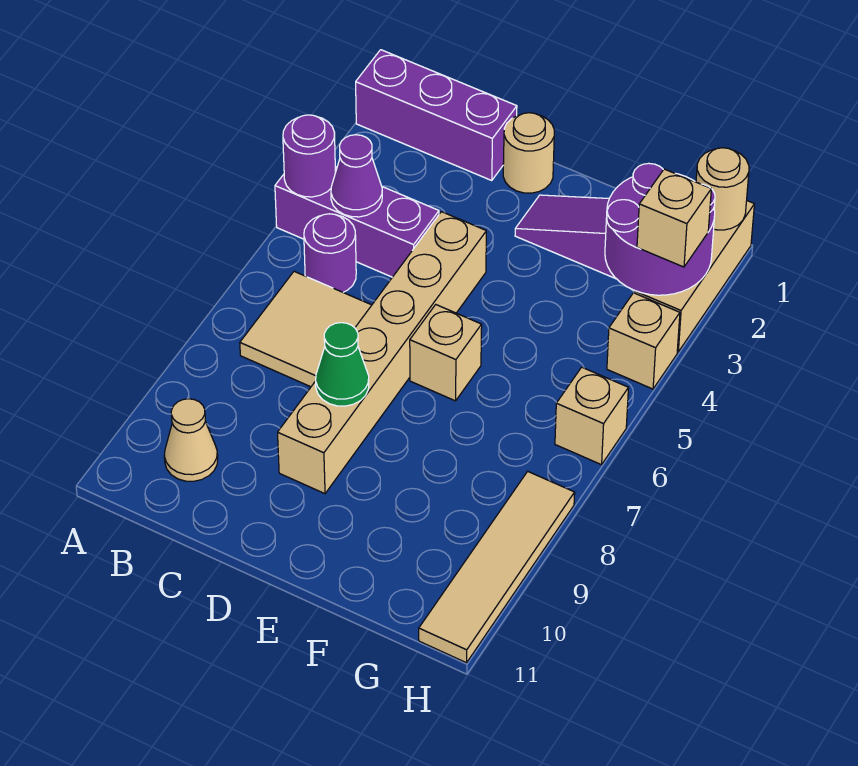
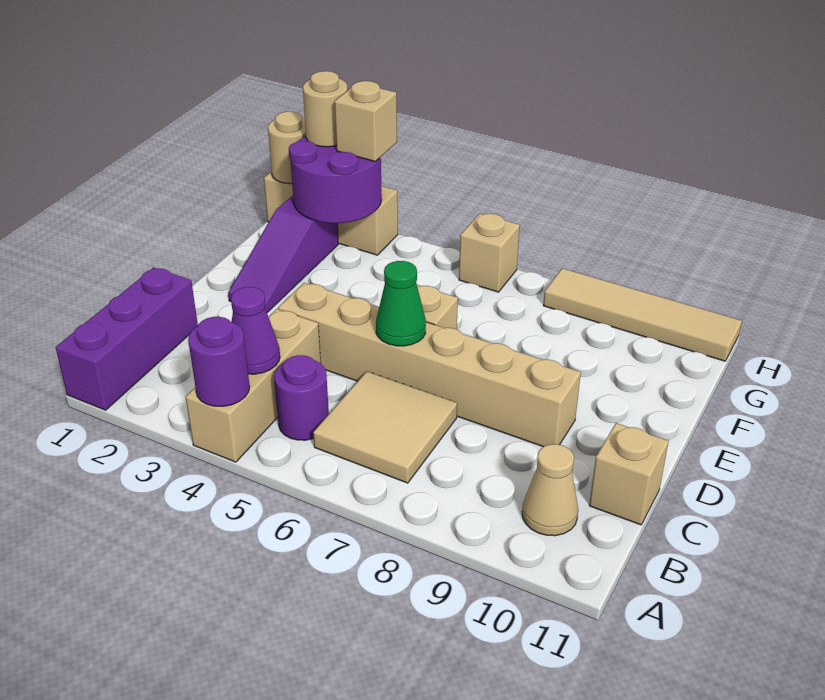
purple 1x3 brick [275,167,439,277] -> tan 1x3 brick [186,309,321,462]
tan 1x1 round brick [503,113,554,193] -> tan 1x1 round brick moved to [303,71,348,147]
green 1x1 cone [316,323,369,406] -> green 1x1 cone moved to [376,261,426,346]
tan 1x1 brick [607,293,680,389] -> tan 1x1 brick moved to [589,423,668,525]

